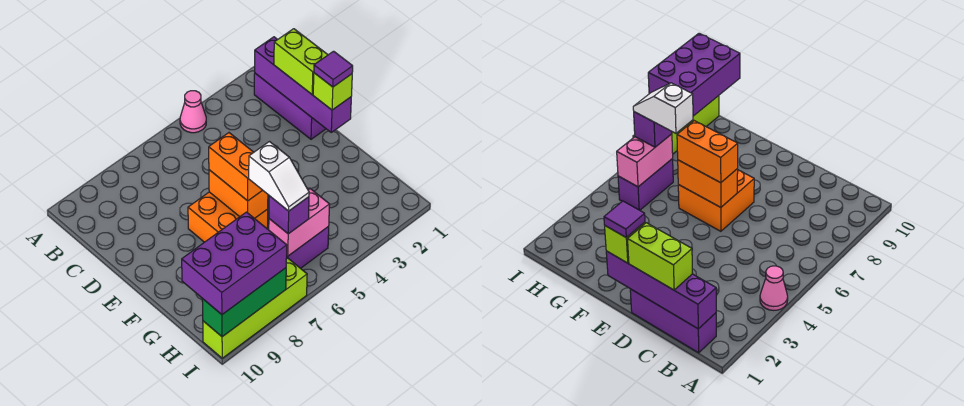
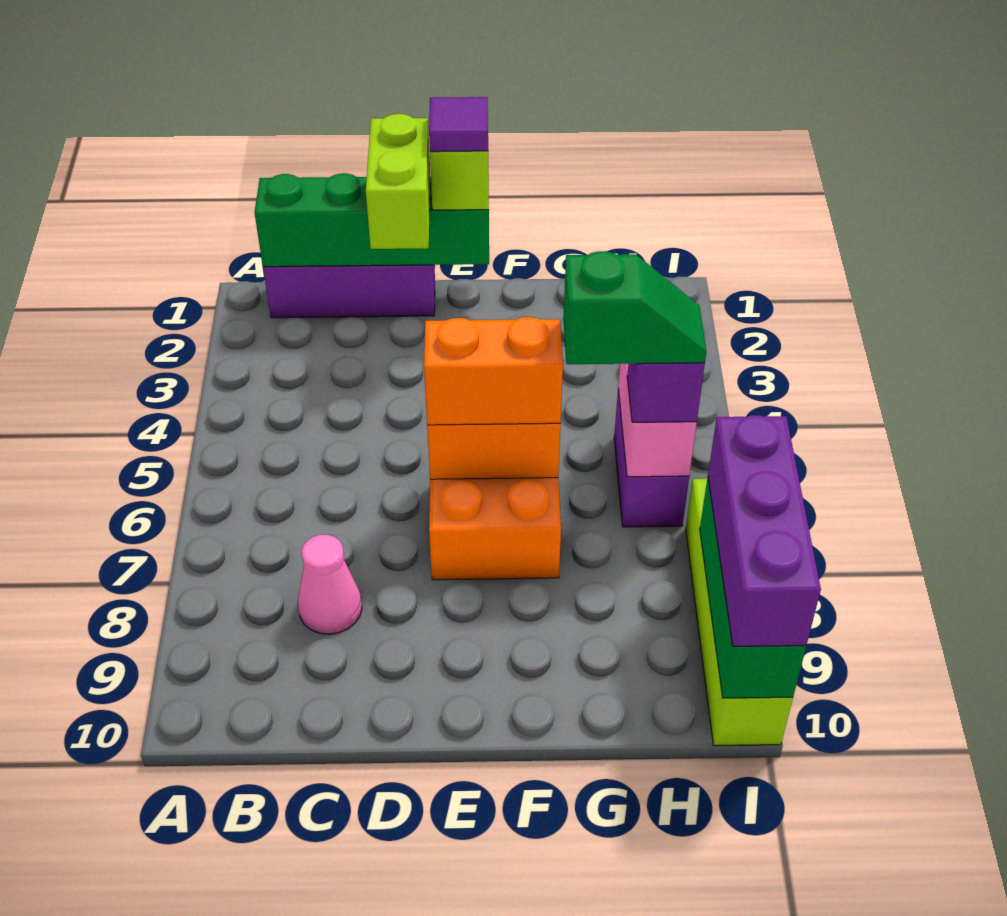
pink 1x1 cone [180,91,206,133] -> pink 1x1 cone moved to [298,535,362,634]
purple 1x4 brick [255,37,351,132] -> green 1x4 brick [255,173,489,267]
lime 1x2 brick [274,29,328,94] -> lime 1x2 brick turned to [366,114,430,249]
white 1x2 slope [249,142,309,211] -> green 1x2 slope [563,251,707,364]
purple 2x3 brick [182,212,287,314] -> purple 1x3 brick [708,415,821,646]

